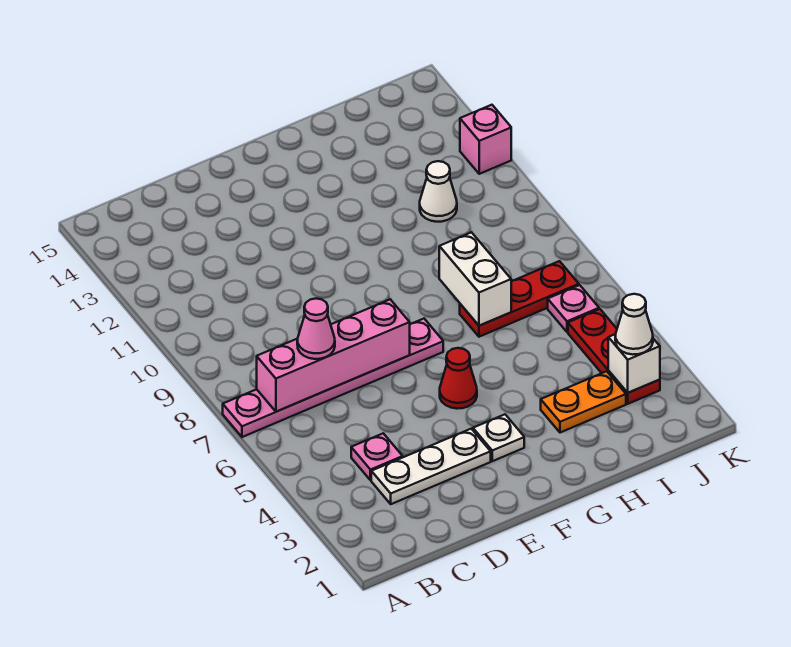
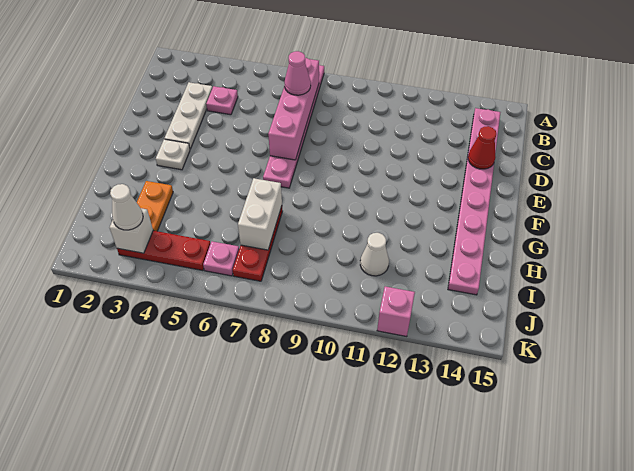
none -> pink 1x8 plate [448,108,501,295]
red 1x1 cone [440,348,477,409] -> red 1x1 cone moved to [468,126,496,169]
white 1x2 brick [439,232,511,326] -> white 1x2 brick turned to [238,178,282,250]

